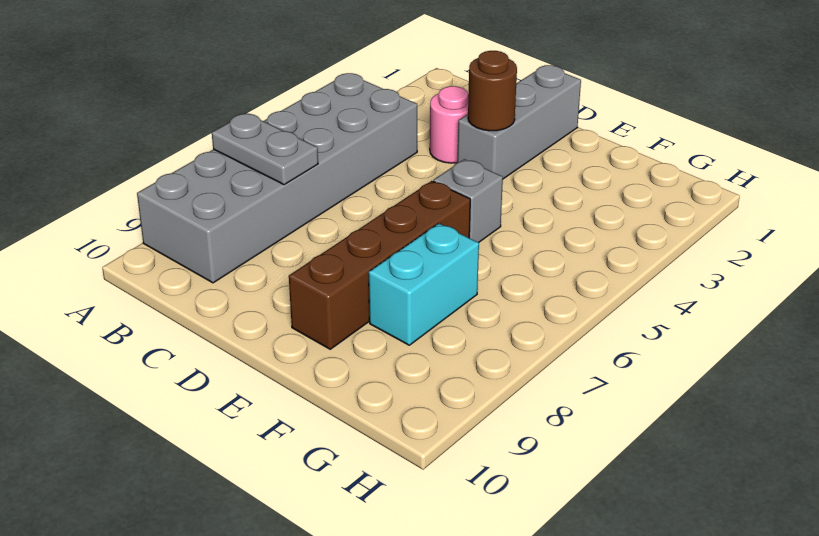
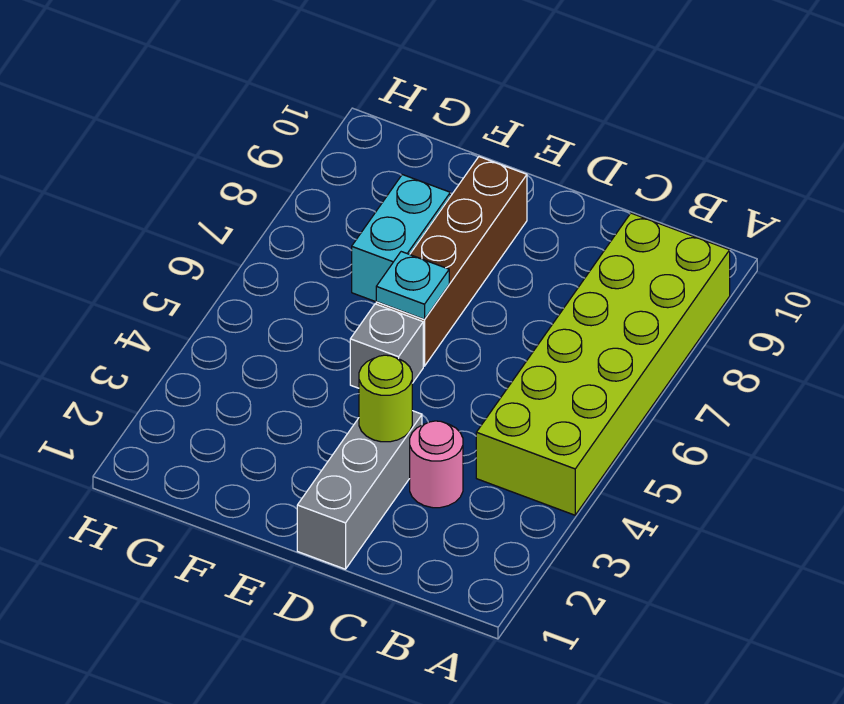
grey 2x6 brick [137,73,417,283] -> lime 2x6 brick [476,213,730,515]
grey 1x2 plate [212,113,318,185] -> none
brown 1x1 round brick [468,51,517,131] -> lime 1x1 round brick [359,355,412,442]
none -> cyan 1x1 plate [376,252,449,319]

